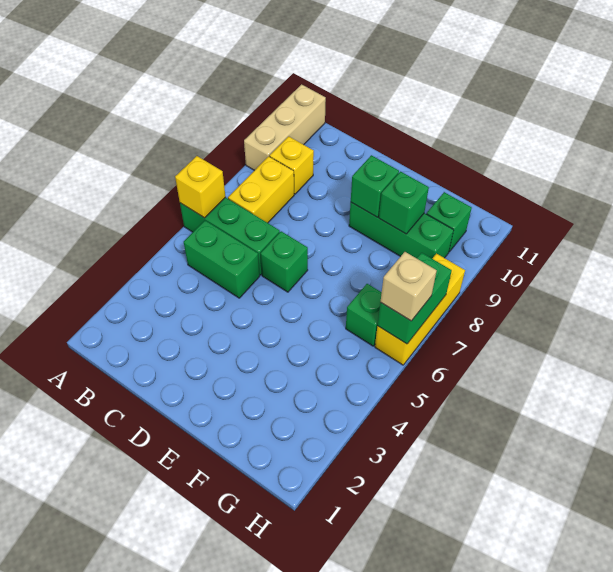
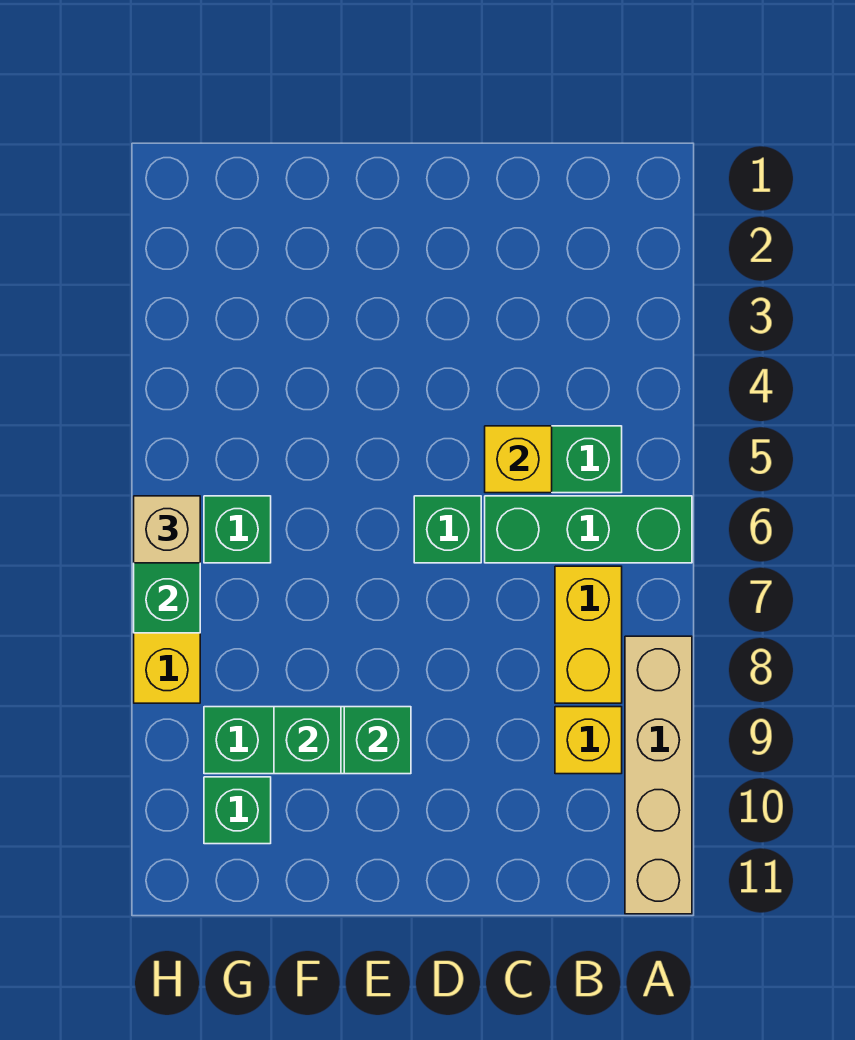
yellow 1x1 brick [175,156,226,218] -> yellow 1x1 brick moved to [485,426,552,493]
tan 1x3 brick [244,84,326,171] -> tan 1x4 brick [625,636,692,914]

